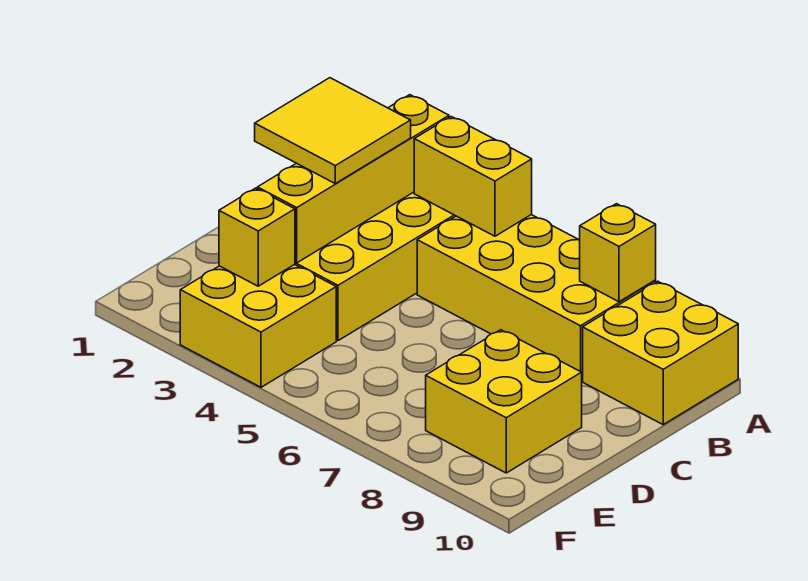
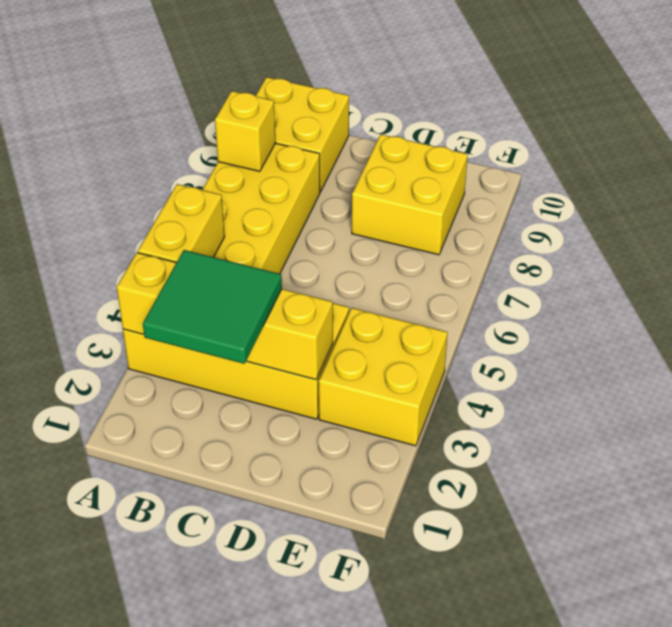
yellow 2x2 tile [255,78,411,183] -> green 2x2 tile [143,250,282,364]
yellow 1x1 brick [219,188,295,286] -> none

